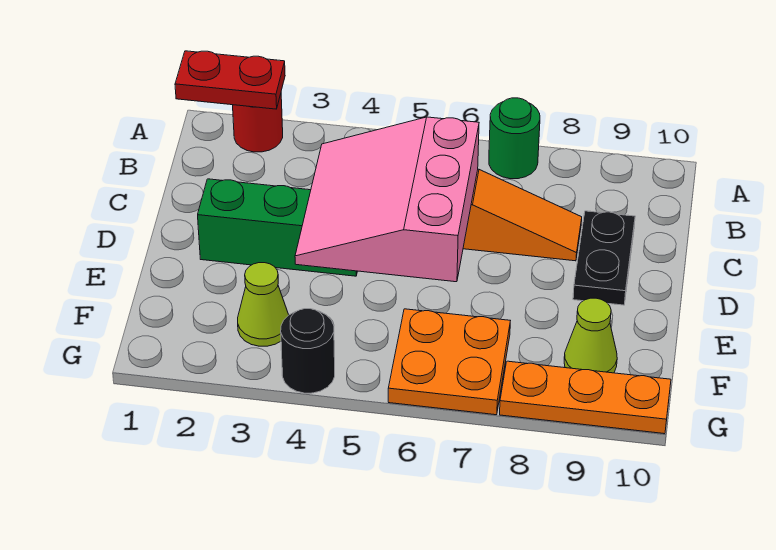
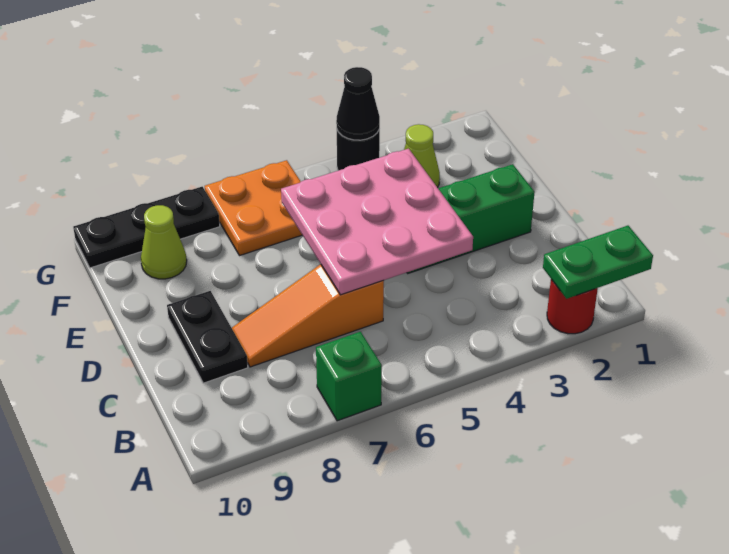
red 1x2 plate [175,51,285,109] -> green 1x2 plate [543,226,653,299]
green 1x1 round brick [489,98,540,179] -> green 1x1 brick [316,332,382,421]
pink 3x3 slope [295,117,479,282] -> pink 3x3 plate [281,149,473,295]
none -> black 1x1 cone [336,67,380,140]
orange 1x3 plate [500,361,671,434] -> black 1x3 plate [73,187,220,268]

